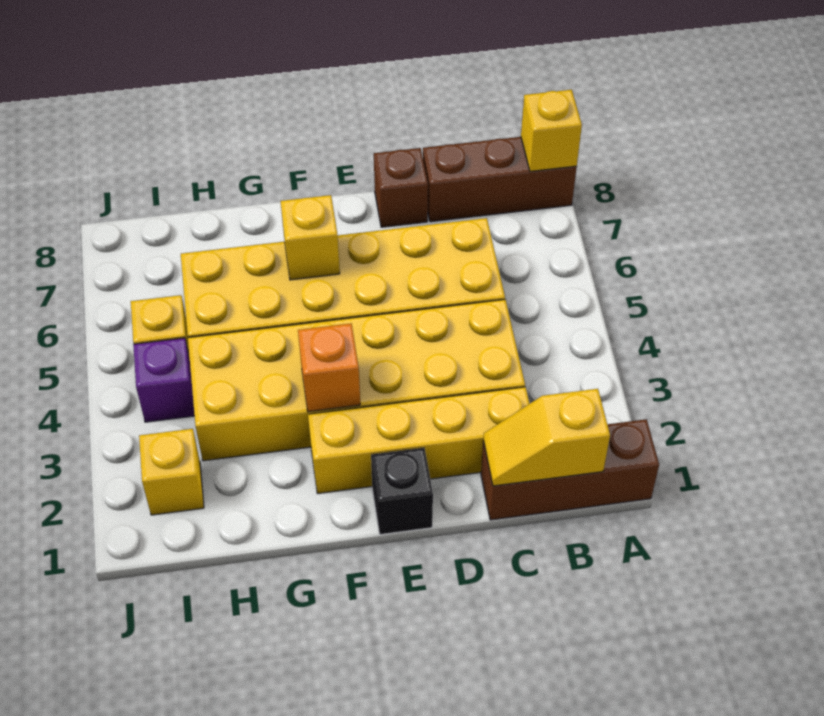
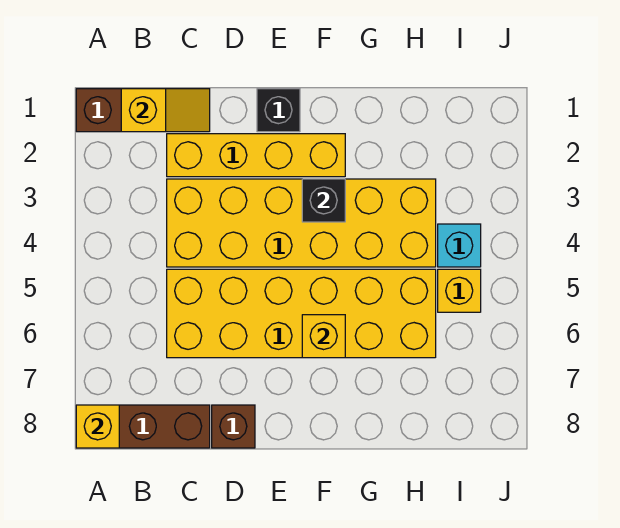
orange 1x1 brick [298,324,360,412] -> black 1x1 brick [302,179,345,222]
yellow 1x1 brick [139,429,204,515] -> none
purple 1x1 brick [133,338,195,422] -> cyan 1x1 brick [438,224,481,267]

